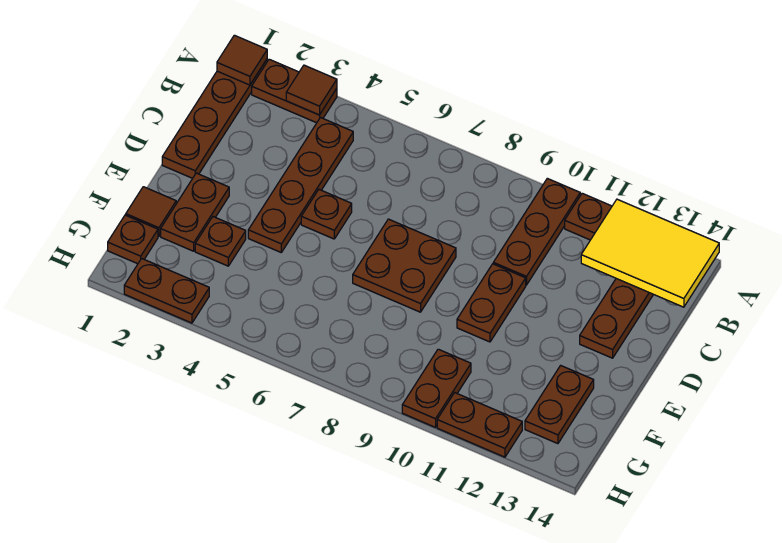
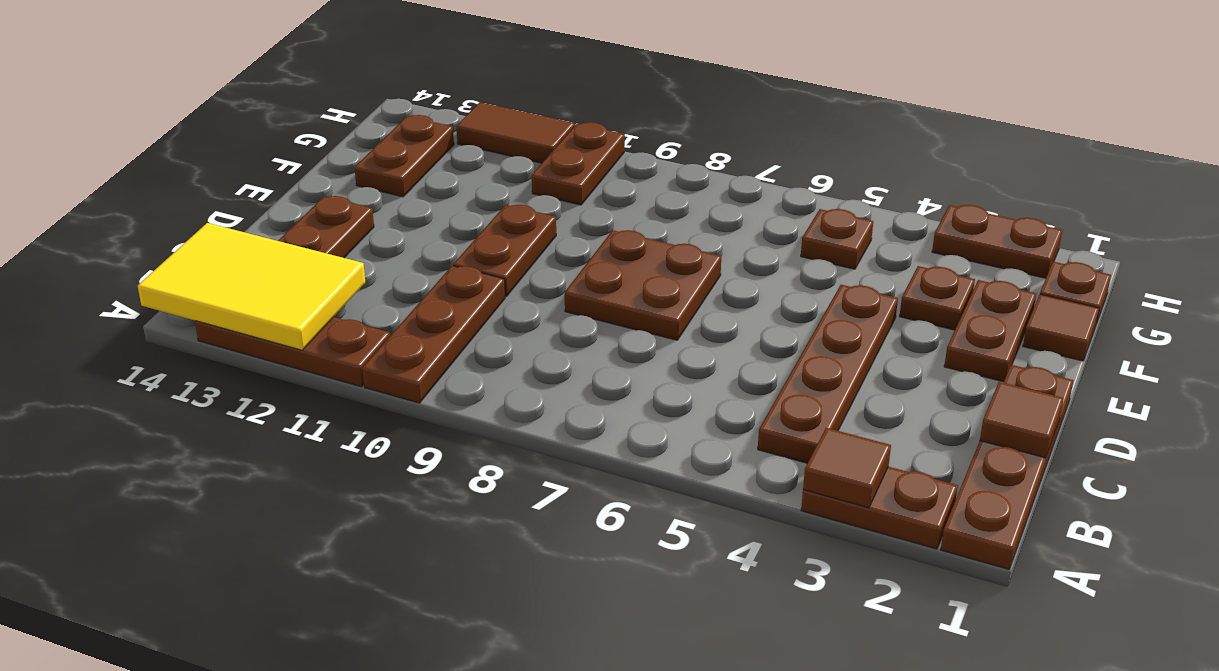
brown 1x1 tile [217,35,267,85] -> brown 1x1 tile moved to [980,382,1064,458]
brown 1x1 plate [301,190,352,239] -> brown 1x1 plate moved to [801,209,873,269]
brown 1x2 plate [437,393,522,457] -> brown 1x2 tile [456,102,575,163]

